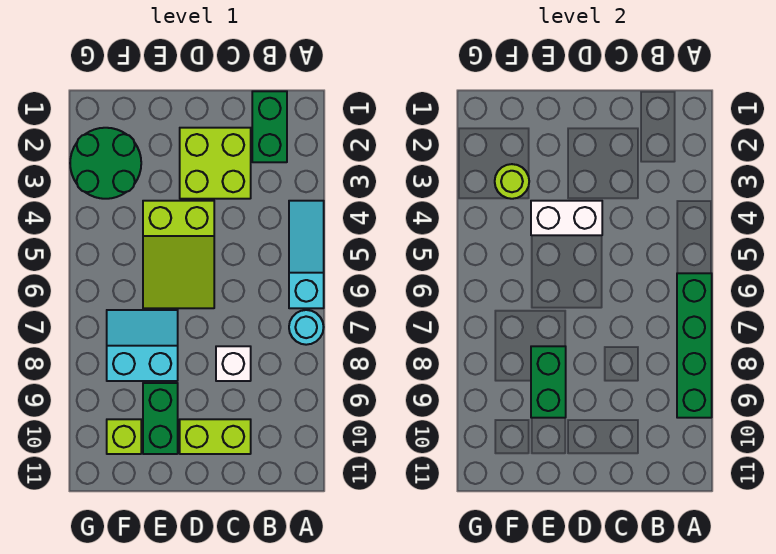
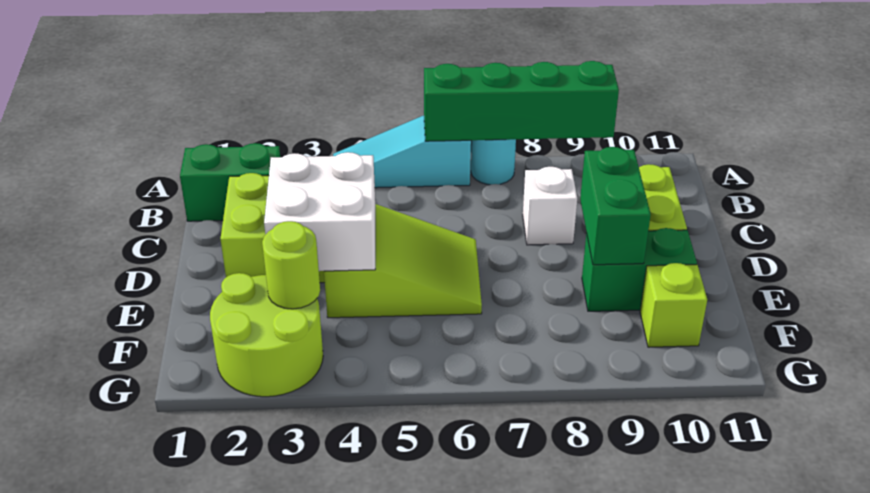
white 1x2 brick [531,201,602,235] -> white 2x2 brick [264,152,375,271]
cyan 2x2 slope [107,310,178,381] -> none
green 1x2 brick [531,346,566,418] -> green 1x2 brick turned to [580,147,651,265]
green 2x2 round brick [70,128,141,199] -> lime 2x2 round brick [210,273,323,397]

